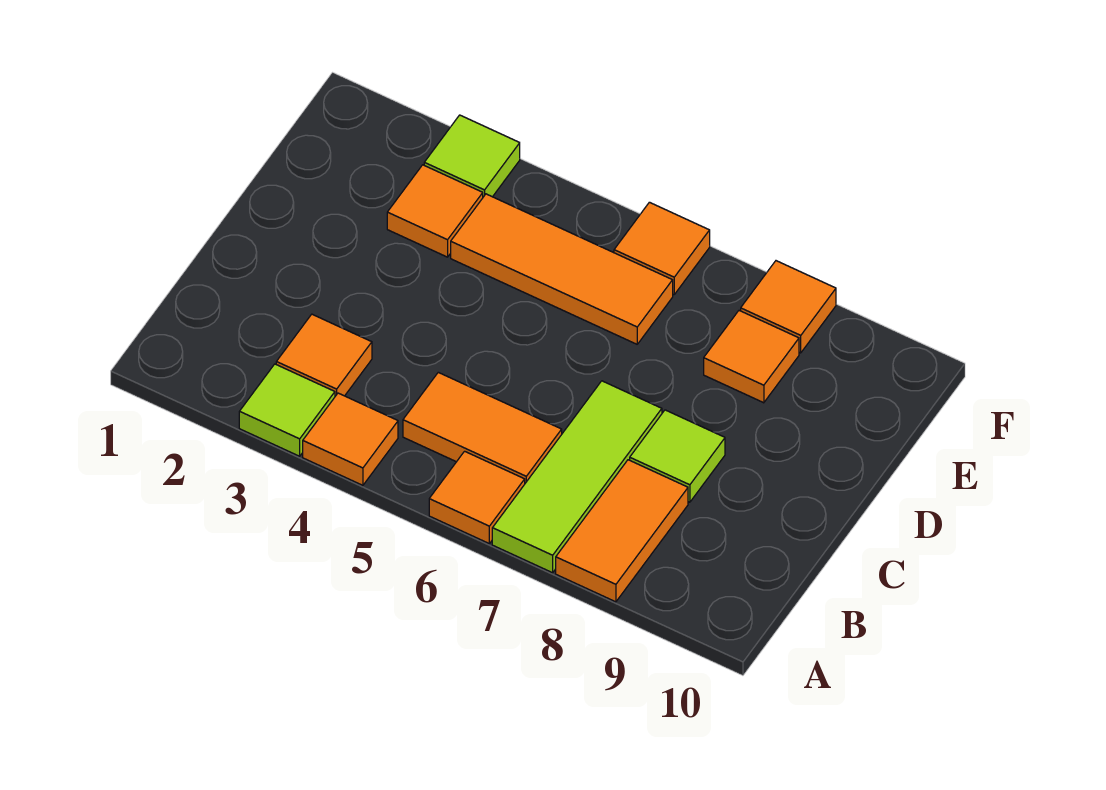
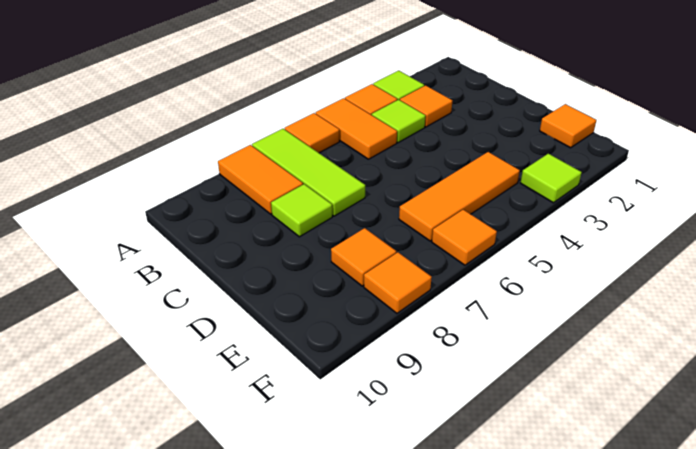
none -> lime 1x1 tile [372,100,425,143]
orange 1x2 tile [403,372,562,483] -> orange 1x2 tile turned to [316,98,397,159]
orange 1x1 tile [387,165,483,257] -> orange 1x1 tile moved to [540,104,596,148]

